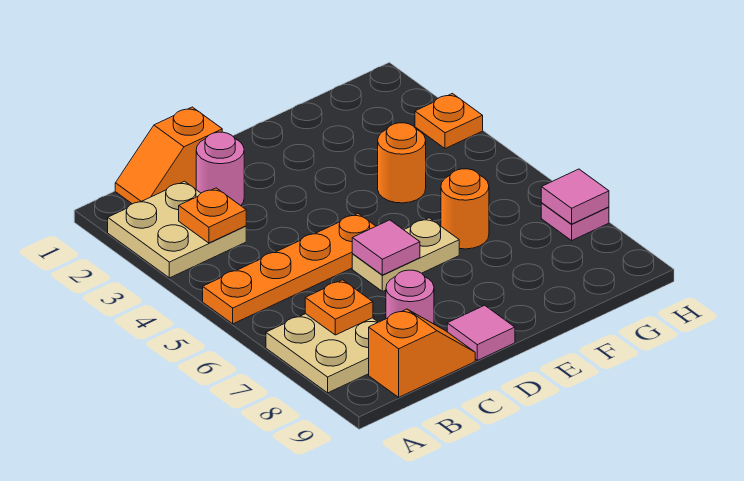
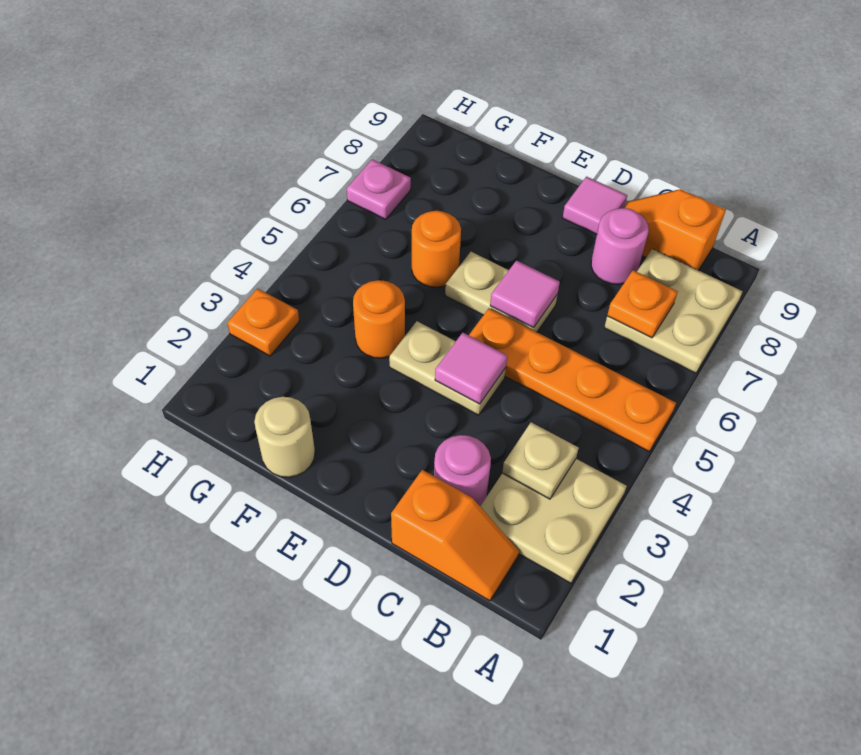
orange 1x1 plate [179,188,246,243] -> tan 1x1 plate [502,422,578,499]
none -> tan 1x2 plate [389,321,506,415]
none -> tan 1x1 round brick [254,397,315,477]
pink 1x1 tile [541,169,609,224] -> pink 1x1 tile moved to [435,333,507,404]

